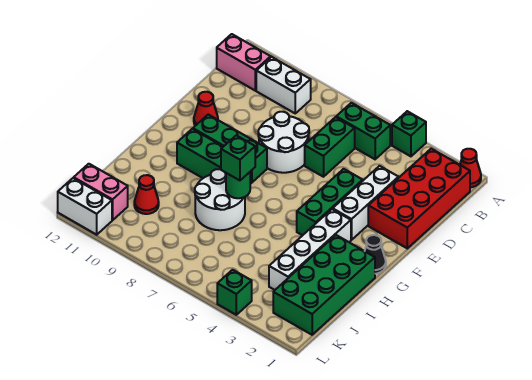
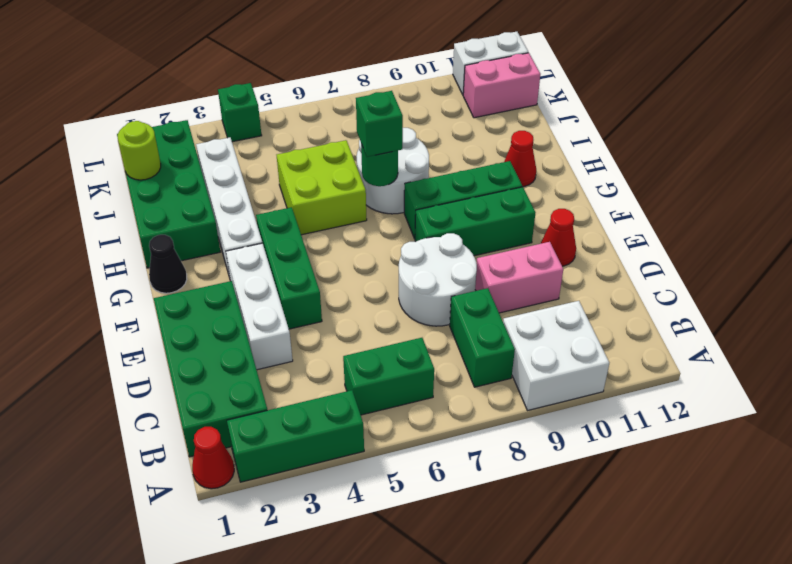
green 1x1 brick [392,111,426,156] -> green 1x3 brick [227,390,364,482]
red 2x4 brick [368,149,470,248] -> green 2x4 brick [154,281,267,457]
white 1x2 brick [256,57,311,113] -> white 2x2 brick [503,301,609,411]
pink 1x2 brick [217,34,271,91] -> pink 1x2 brick moved to [475,242,563,313]
green 1x2 brick [305,117,355,177] -> green 1x2 brick moved to [450,288,515,387]
none -> lime 2x2 brick [277,140,367,235]
none -> lime 1x1 round brick [118,121,161,180]
red 1x1 cone [134,175,159,214] -> red 1x1 cone moved to [504,131,536,187]

